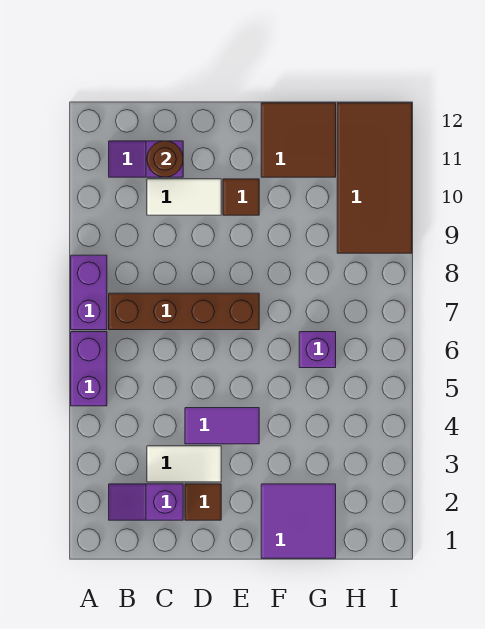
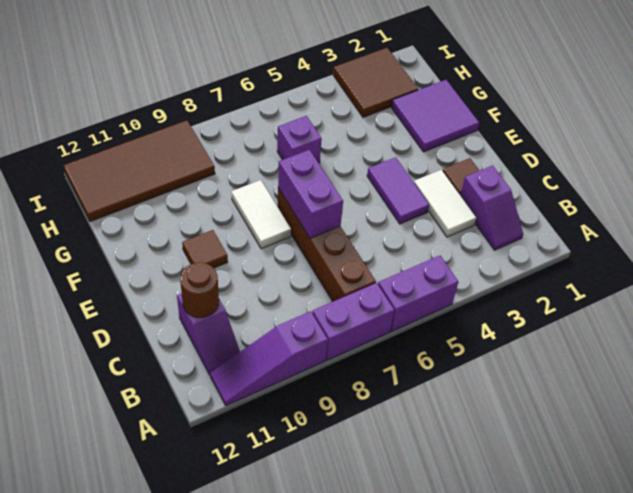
none -> purple 1x3 slope [210,311,328,406]
white 1x2 tile [147,179,221,215] -> white 1x2 tile moved to [231,180,291,249]
none -> purple 1x2 brick [278,150,343,238]
brown 2x2 tile [261,103,336,177] -> brown 2x2 tile moved to [333,48,418,117]

